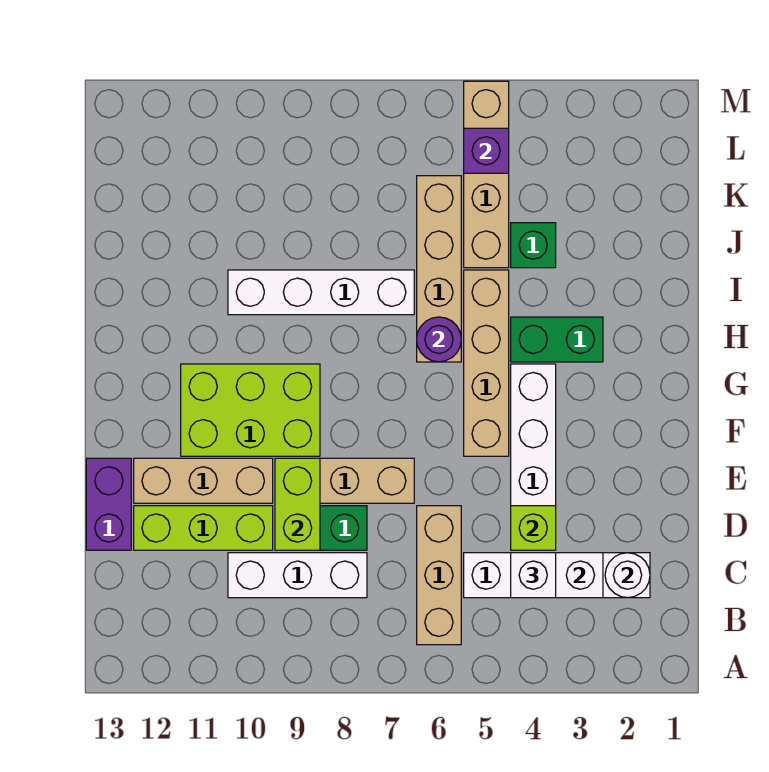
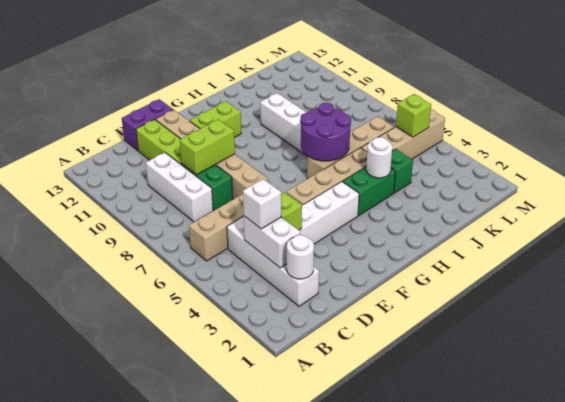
lime 2x3 brick [181,364,320,456] -> lime 1x2 brick [190,101,241,137]
green 1x2 brick [511,317,603,362] -> green 1x2 brick turned to [343,167,396,215]
purple 1x1 round brick [417,317,461,362] -> purple 2x2 round brick [300,103,351,161]
none -> white 1x1 round brick [366,137,392,178]
purple 1x1 brick [464,128,509,173] -> lime 1x1 brick [396,94,431,137]

